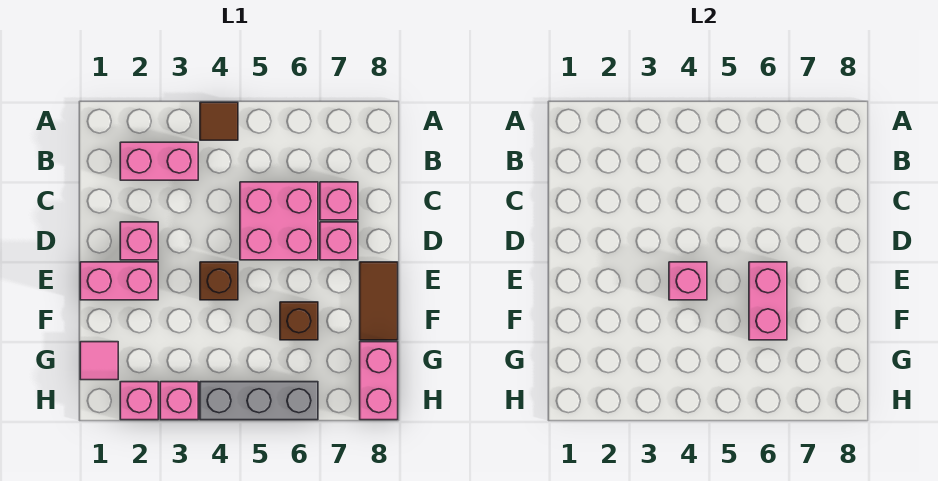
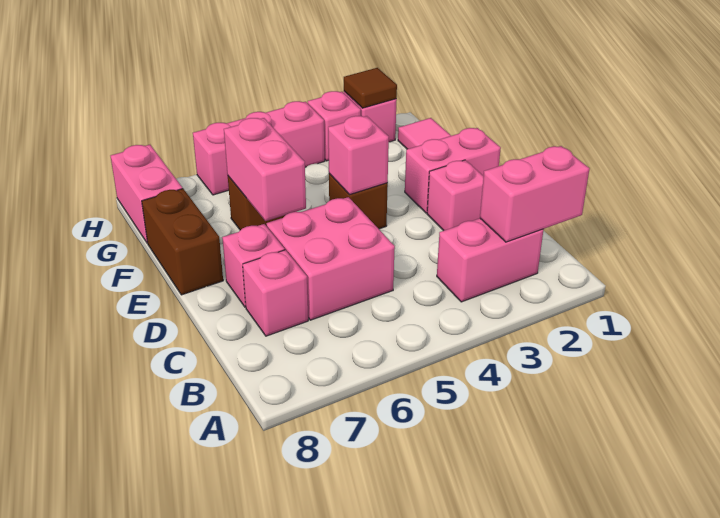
brown 1x1 tile [200,102,238,140] -> brown 1x1 tile moved to [344,68,397,108]
none -> pink 1x2 brick [480,146,590,242]
brown 1x2 tile [360,262,398,340] -> brown 1x2 brick [142,189,223,295]
grey 1x3 brick [200,382,318,420] -> pink 1x3 brick [193,101,325,195]

